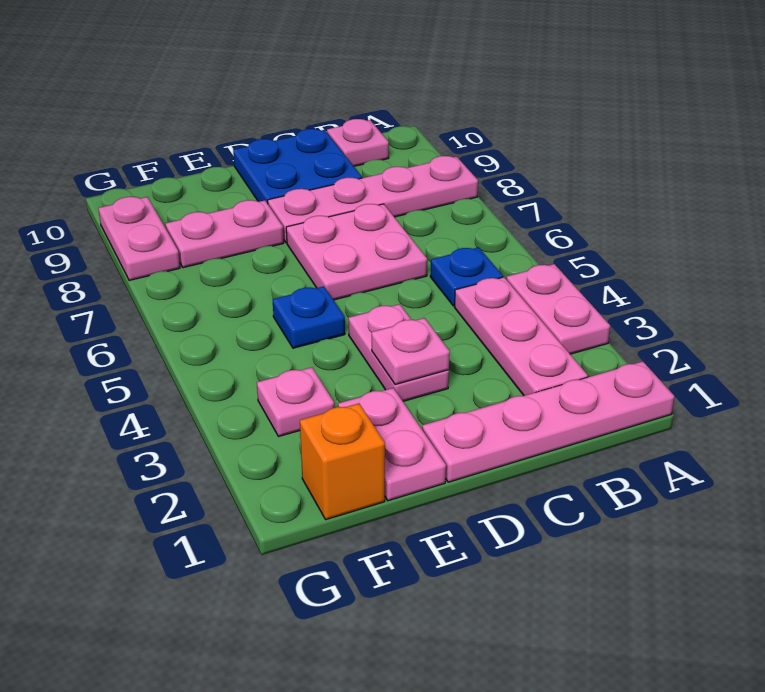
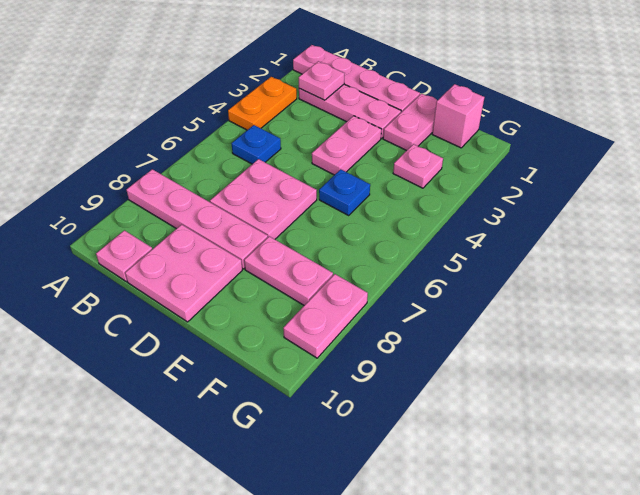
pink 1x2 plate [506,264,610,354] -> orange 1x2 plate [228,77,297,130]
pink 1x3 plate [455,277,588,396] -> pink 1x3 plate turned to [299,84,401,138]
blue 2x2 plate [233,129,362,203] -> pink 2x2 plate [125,224,242,322]
pink 1x1 plate [372,318,450,385] -> pink 1x1 plate moved to [299,61,345,100]
orange 1x1 brick [300,404,385,520] -> pink 1x1 brick [432,84,484,148]

